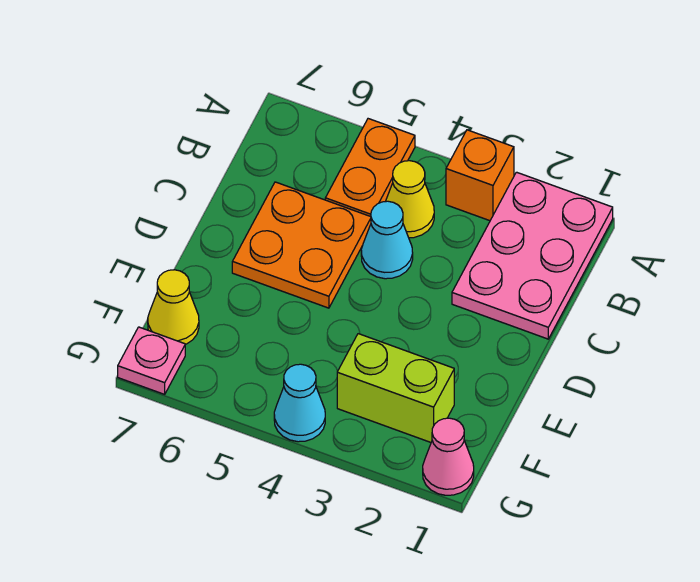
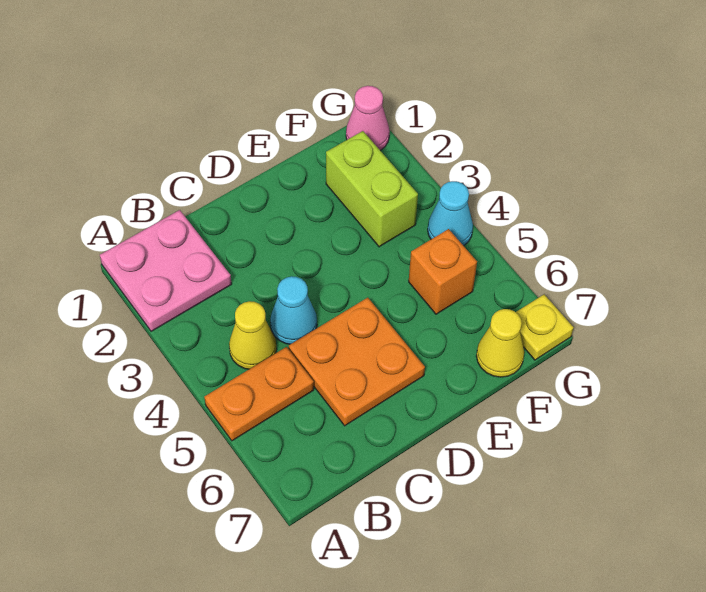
pink 2x3 plate [452,172,613,339] -> pink 2x2 plate [100,210,231,331]
orange 1x1 brick [446,130,514,221] -> orange 1x1 brick moved to [409,229,477,314]
pink 1x1 plate [118,327,185,394] -> yellow 1x1 plate [516,294,574,360]

